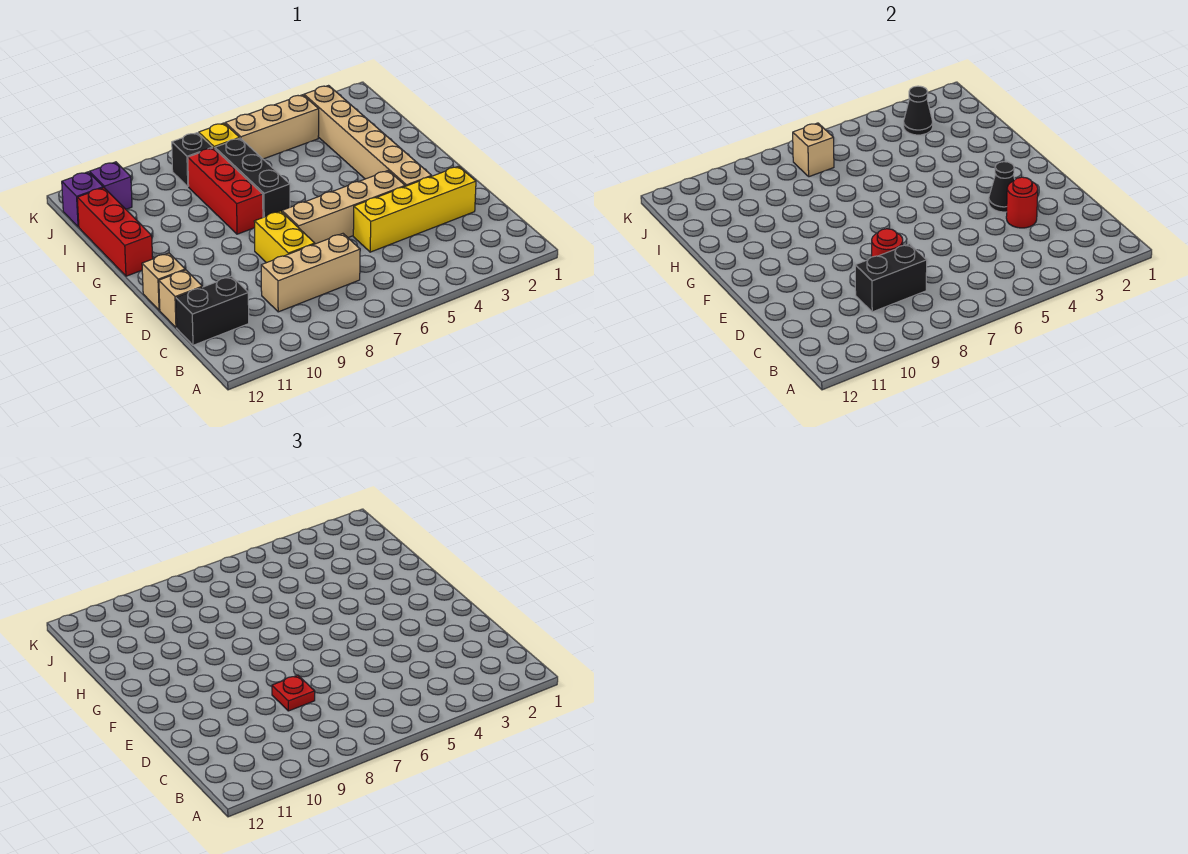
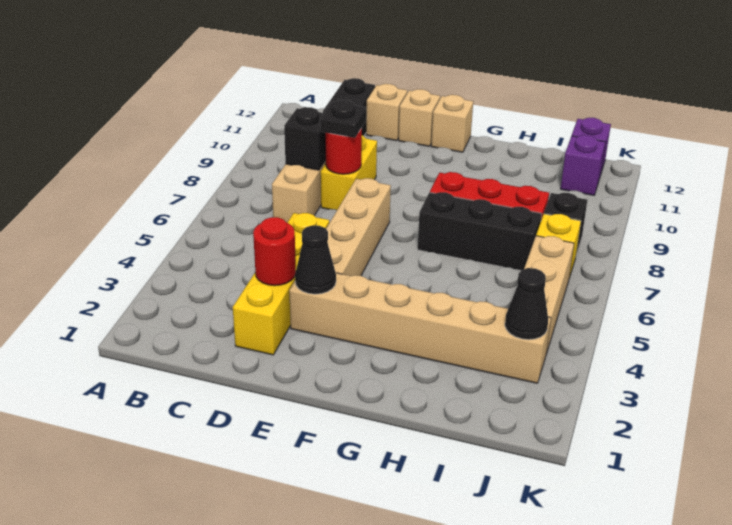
black 1x2 brick [855,244,927,312] -> black 1x1 brick [284,107,326,170]
yellow 1x2 brick [254,211,315,263] -> yellow 1x2 brick turned to [321,136,377,210]
red 1x1 plate [272,675,315,711] -> black 1x1 plate [320,100,367,138]
red 1x3 brick [77,188,153,276] -> none
tan 1x1 brick [793,123,834,177] -> tan 1x1 brick moved to [431,95,473,152]

